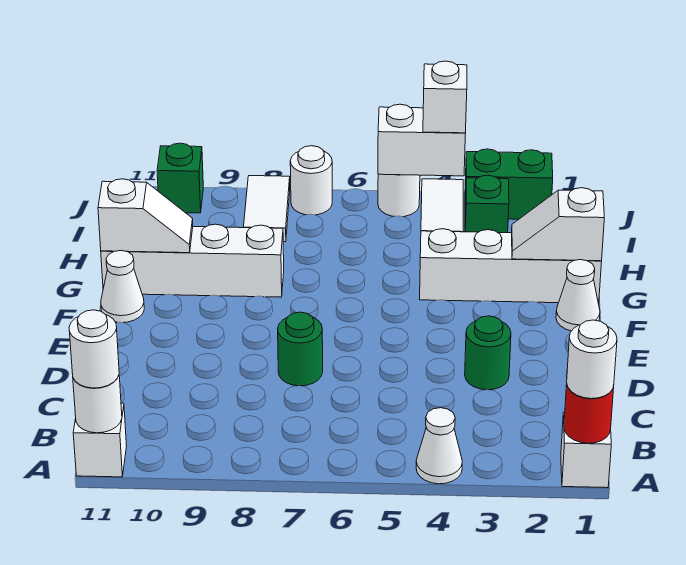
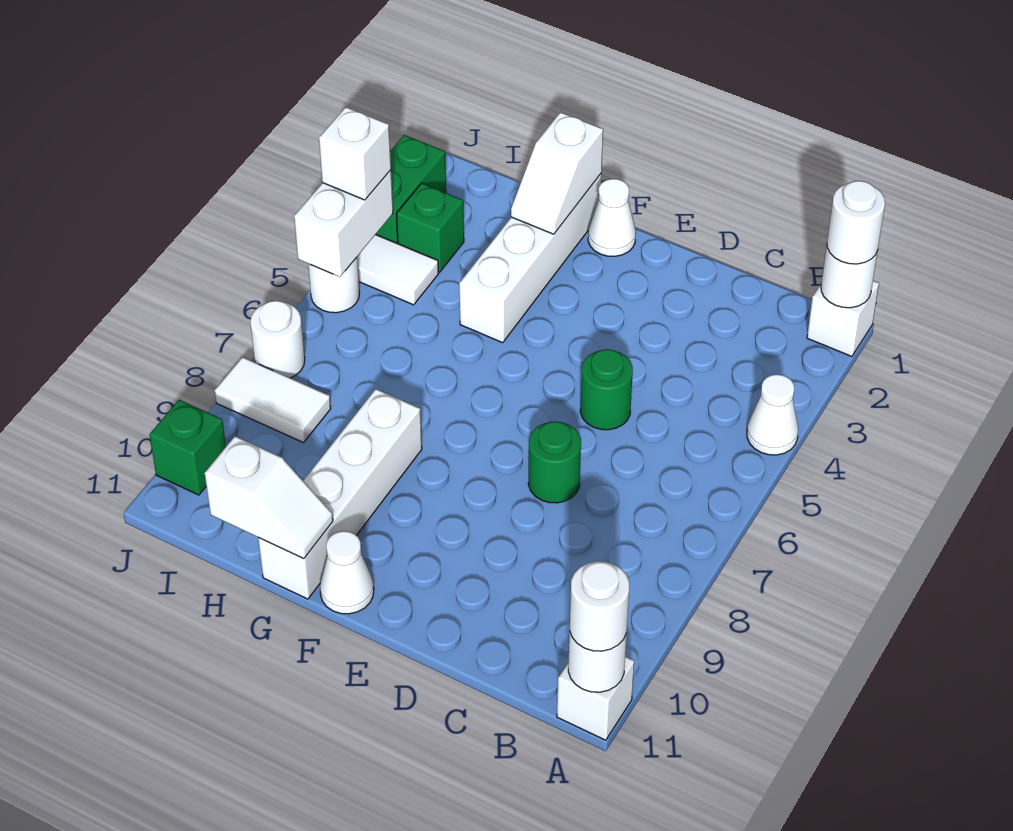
red 1x1 round brick [564,385,614,443] -> white 1x1 round brick [821,246,878,308]
green 1x1 round brick [465,316,511,390] -> green 1x1 round brick moved to [580,349,633,430]
white 1x2 slope [98,179,193,253] -> white 1x2 slope turned to [205,436,333,559]

